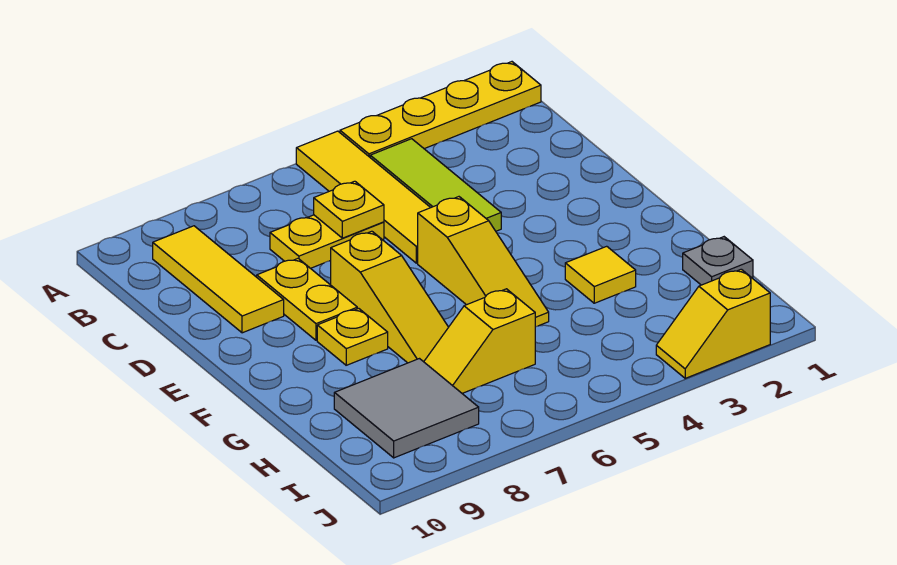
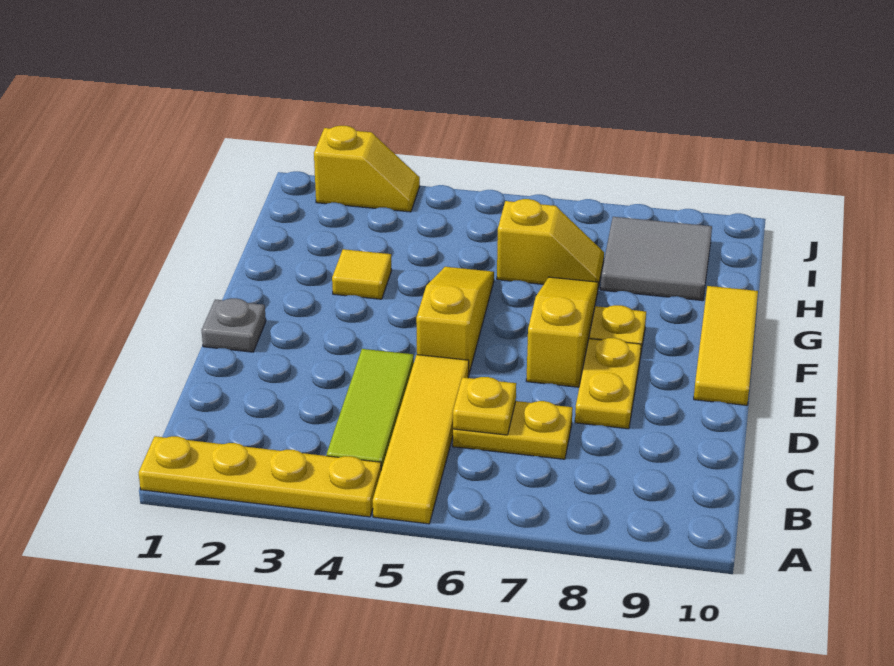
yellow 1x3 tile [153,226,284,333] -> yellow 1x3 tile moved to [694,286,758,405]
grey 1x1 plate [683,237,753,285] -> grey 1x1 plate moved to [201,298,266,352]

